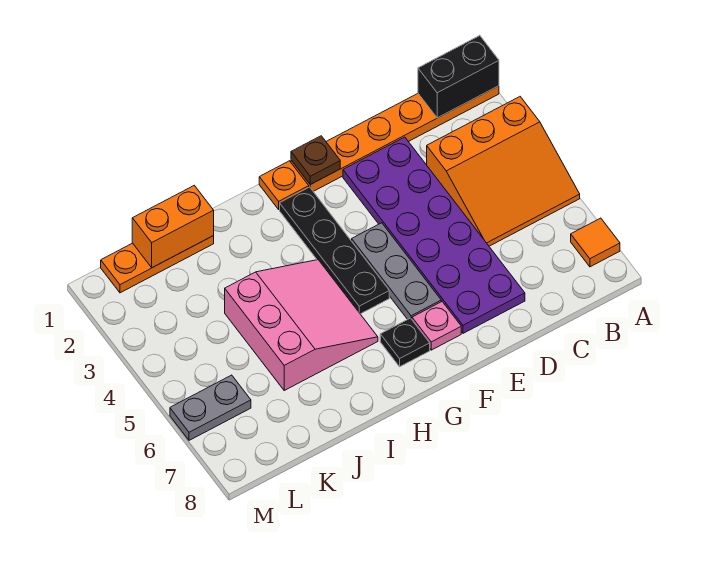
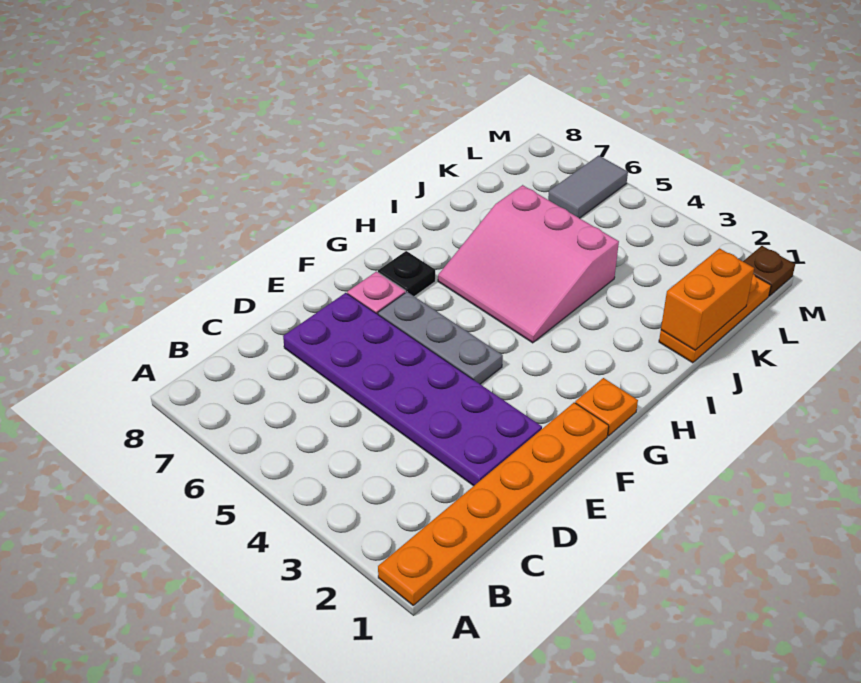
black 1x2 brick [418,36,499,118] -> none
orange 3x3 slope [427,97,580,246] -> none
orange 1x1 tile [571,218,620,267] -> none
brown 1x1 plate [291,136,340,185] -> brown 1x1 plate moved to [743,246,795,296]
black 1x4 plate [280,187,389,314] -> none
grey 1x2 plate [170,375,251,440] -> grey 1x2 tile [548,156,628,218]

